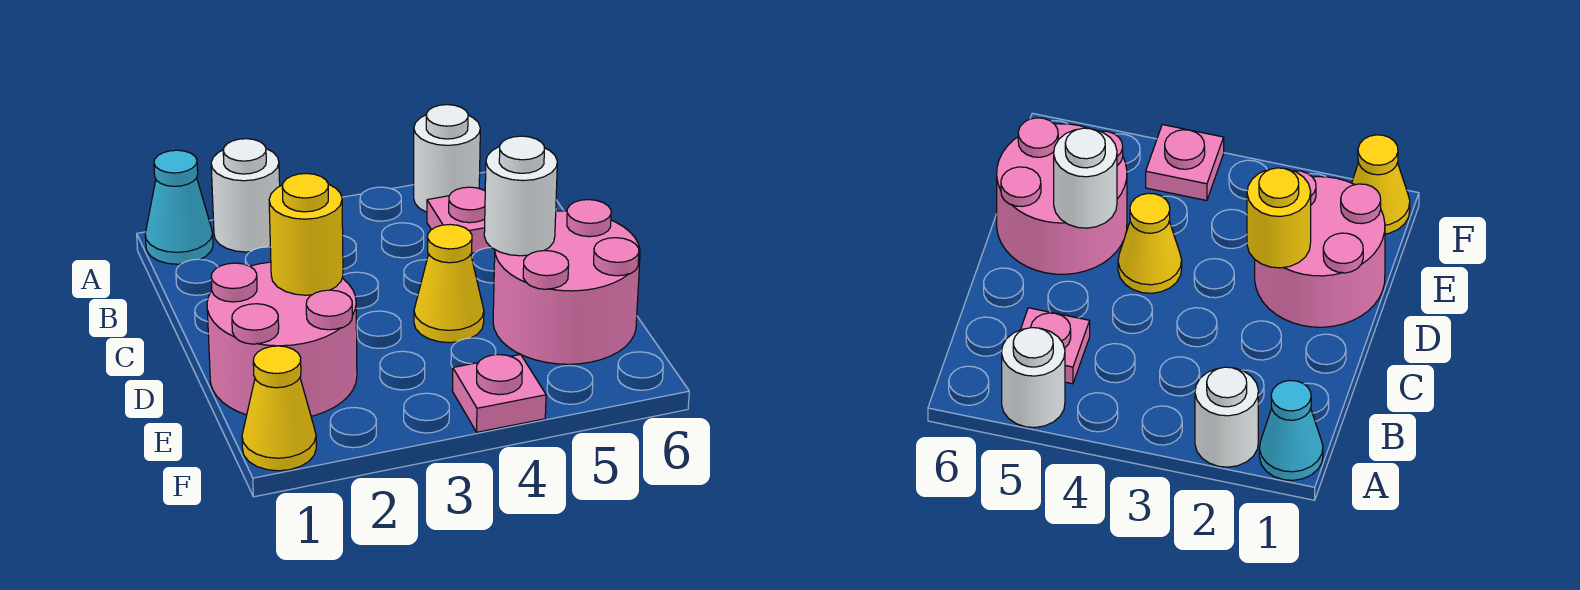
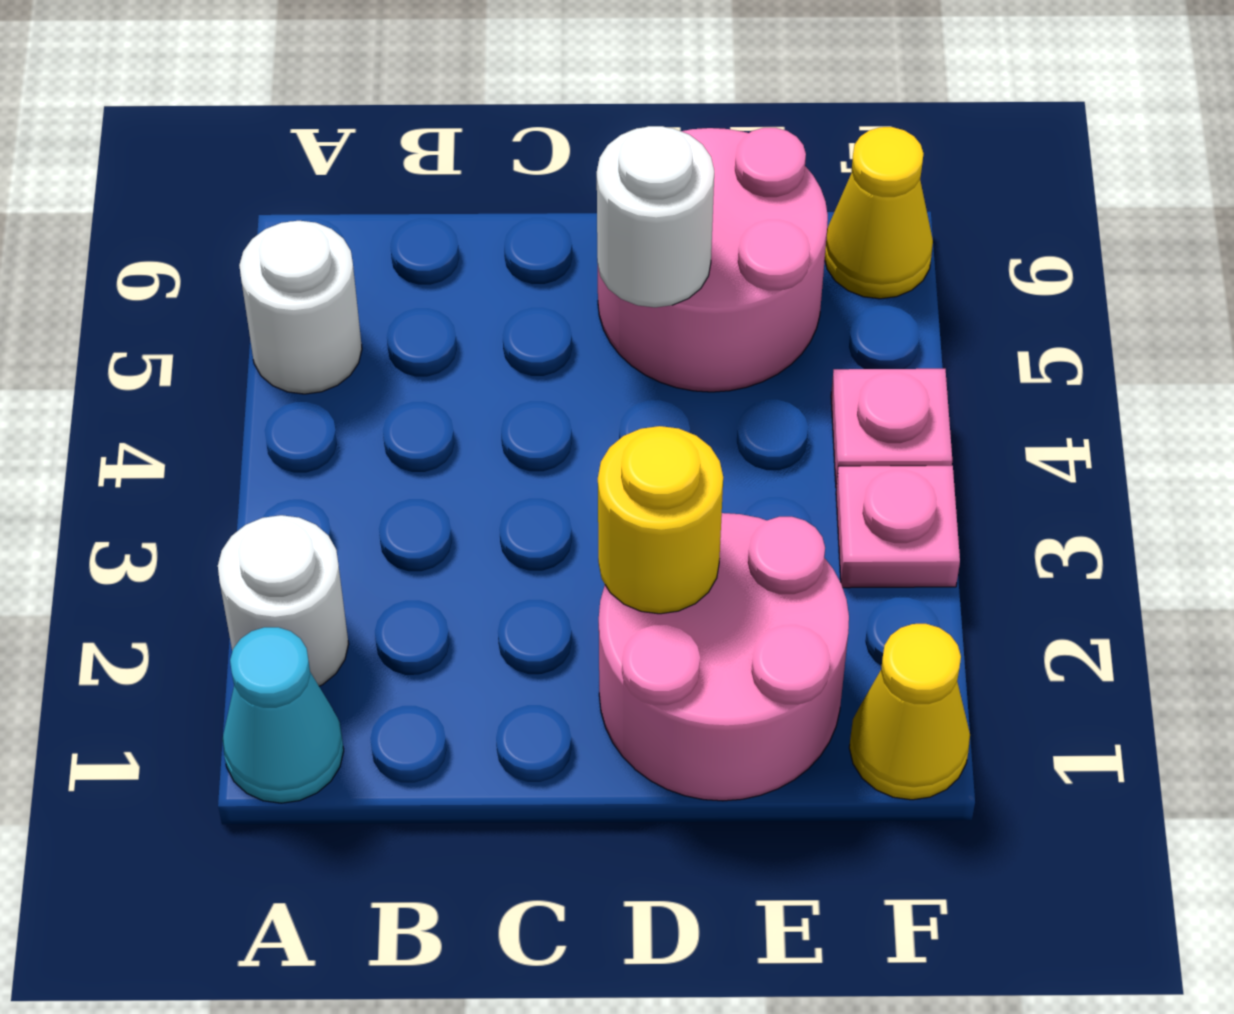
pink 1x1 plate [427,187,491,253] -> pink 1x1 plate moved to [836,466,960,588]
yellow 1x1 cone [414,225,484,343] -> yellow 1x1 cone moved to [825,127,933,299]

